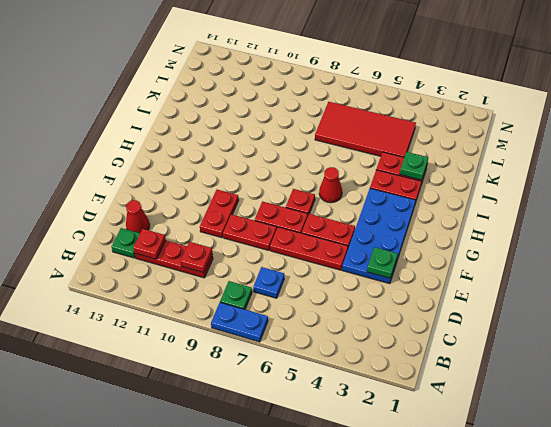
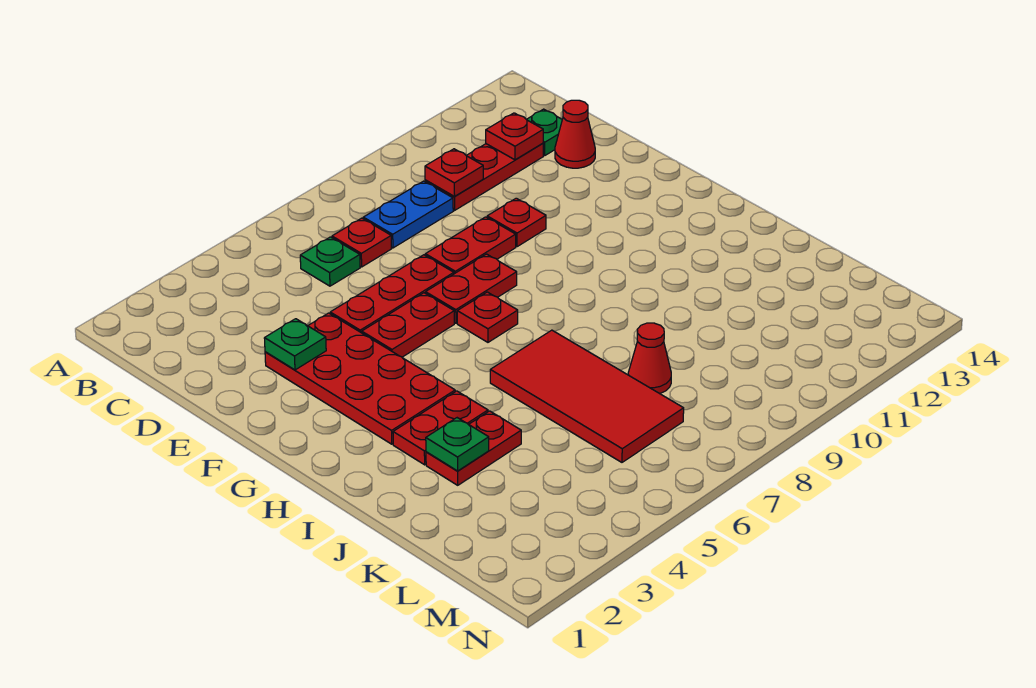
blue 1x2 plate [211,302,268,342] -> blue 1x2 plate moved to [363,181,453,248]
green 1x1 plate [220,281,252,309] -> green 1x1 plate moved to [300,237,360,286]
blue 1x1 plate [253,267,284,298] -> red 1x1 plate [332,218,392,267]
blue 2x4 plate [342,188,416,284] -> red 2x4 plate [265,313,455,444]
red 1x2 plate [200,190,239,238] -> red 1x1 plate [487,198,546,247]
red 1x1 cone [319,167,342,203] -> red 1x1 cone moved to [628,323,671,394]
red 2x4 tile [315,102,416,157] -> red 2x4 tile turned to [490,330,684,462]

